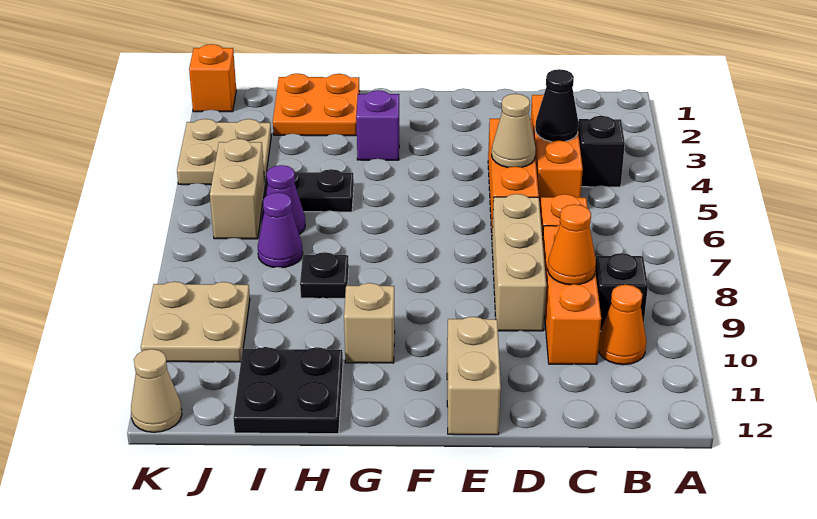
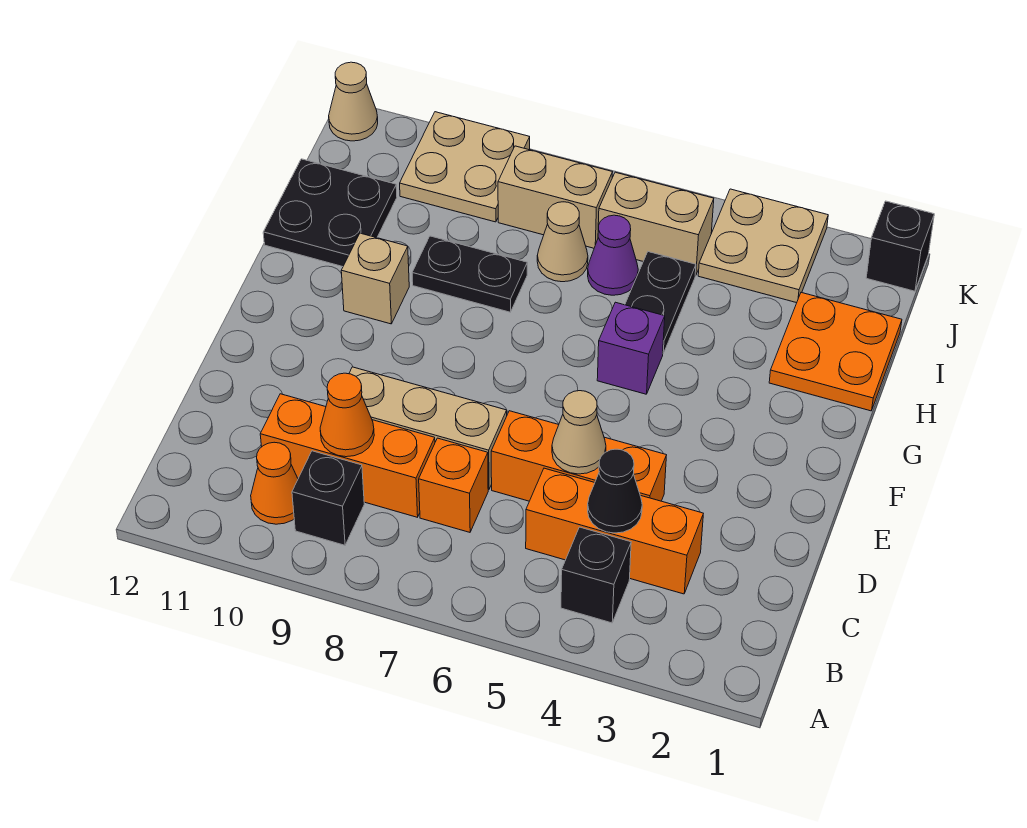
tan 1x2 brick [447,317,501,435] -> tan 1x2 brick moved to [498,146,613,248]
purple 1x1 brick [356,90,399,160] -> purple 1x1 brick moved to [597,302,665,394]
black 1x1 plate [300,252,349,298] -> black 1x2 plate [412,236,527,312]
purple 1x1 cone [258,193,303,268] -> tan 1x1 cone [537,202,588,282]
orange 1x1 brick [189,44,236,112] -> black 1x1 brick [866,201,934,291]

